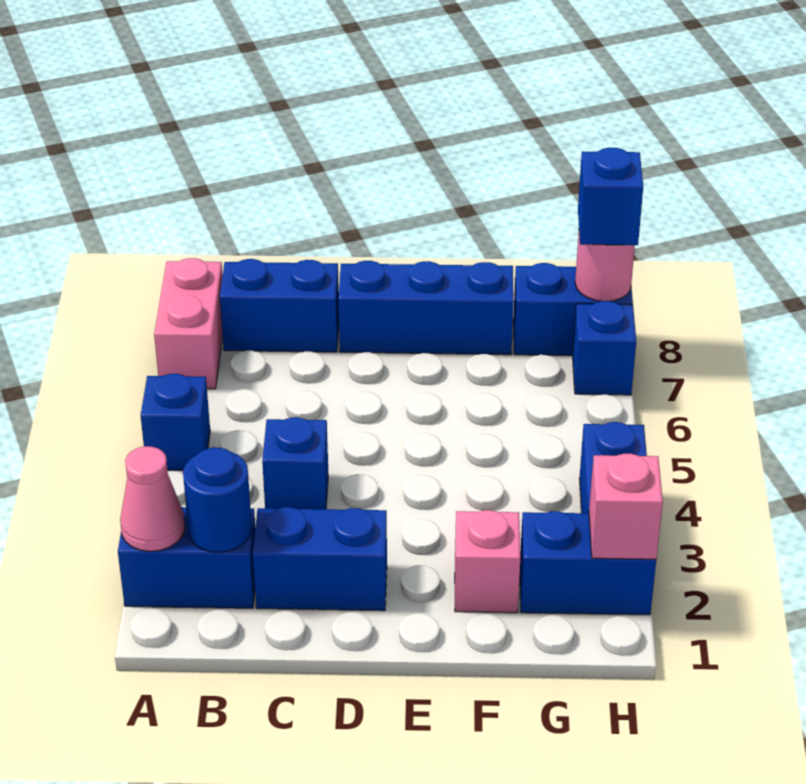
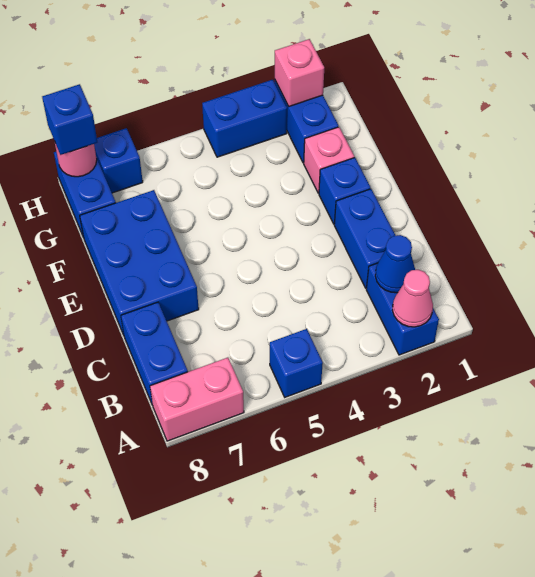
blue 1x1 round brick [183,447,252,552] -> blue 1x1 cone [375,235,415,293]
blue 1x1 brick [262,417,328,509] -> blue 1x1 brick moved to [319,158,370,224]
blue 1x3 brick [338,261,514,355] -> blue 2x3 brick [80,190,199,335]

